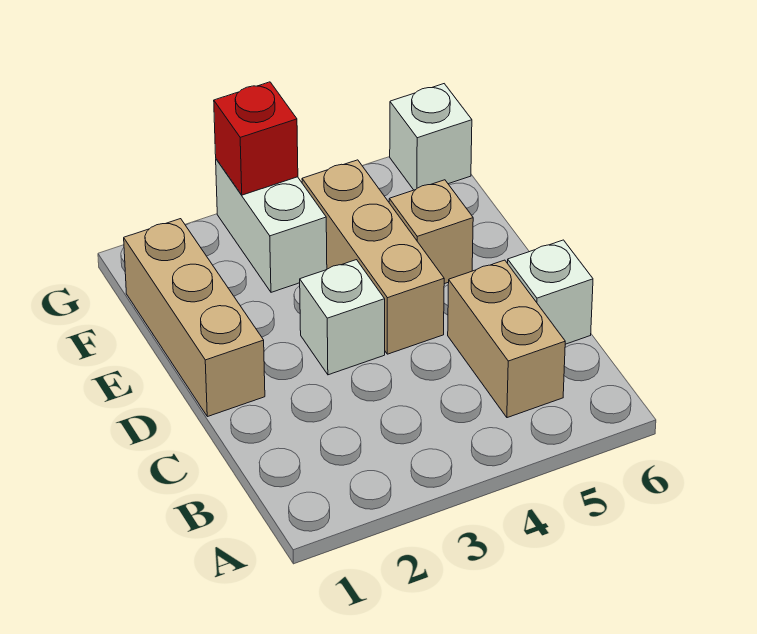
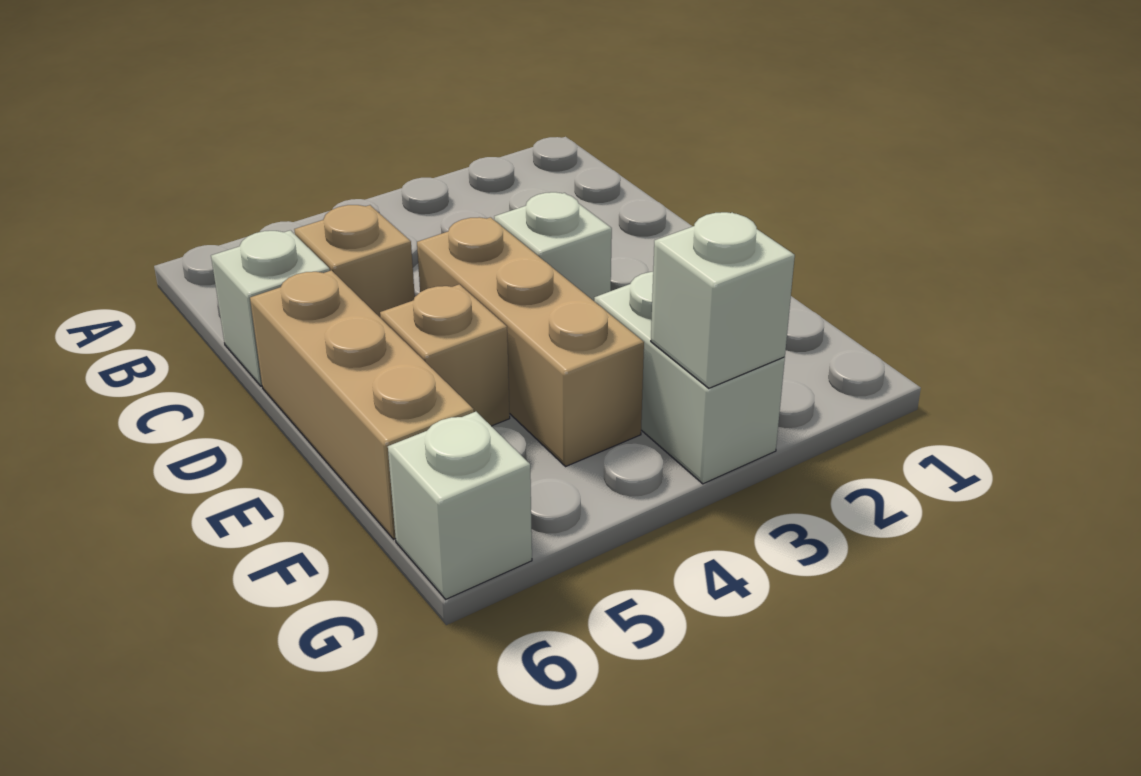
tan 1x2 brick [448,260,565,418] -> tan 1x1 brick [294,205,415,317]
tan 1x3 brick [124,219,265,417] -> tan 1x3 brick moved to [250,270,474,539]
red 1x1 brick [214,82,298,195] -> white 1x1 brick [651,212,795,388]

